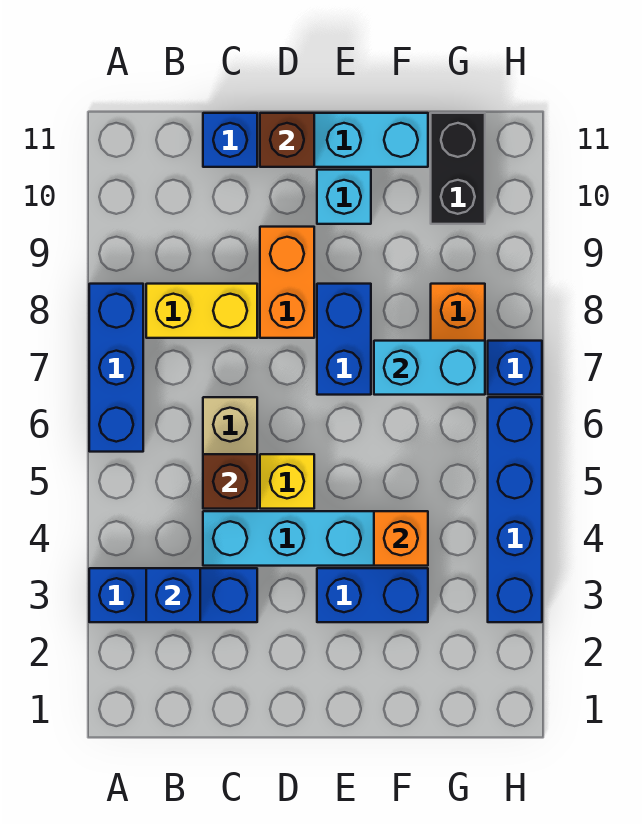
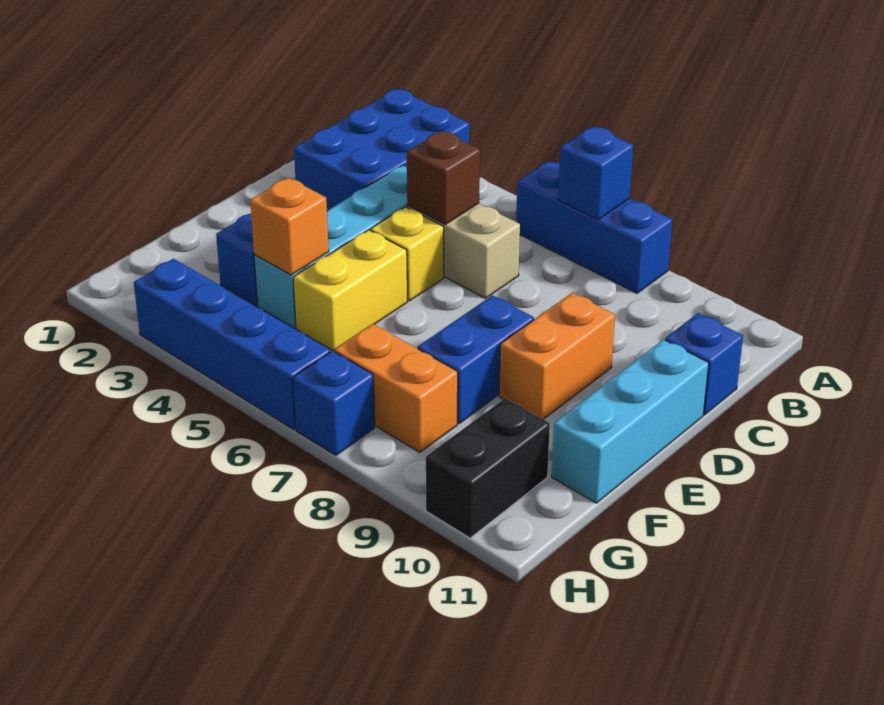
blue 1x3 brick [89,568,257,622] -> blue 2x3 brick [294,89,469,210]
blue 1x1 brick [146,568,200,622] -> blue 1x1 brick moved to [558,126,633,220]
yellow 1x2 brick [146,284,257,338] -> yellow 1x2 brick moved to [293,230,407,351]
orange 1x2 brick [260,227,314,338] -> orange 1x2 brick turned to [499,293,615,419]
brown 1x1 brick [260,113,314,167] -> none
blue 1x2 brick [317,284,371,395] -> blue 1x2 brick turned to [418,295,534,424]
cyan 1x1 brick [317,170,371,224] -> none
cyan 1x2 brick [374,341,485,395] -> none
black 1x2 brick [431,113,485,224] -> black 1x2 brick turned to [426,398,550,538]

